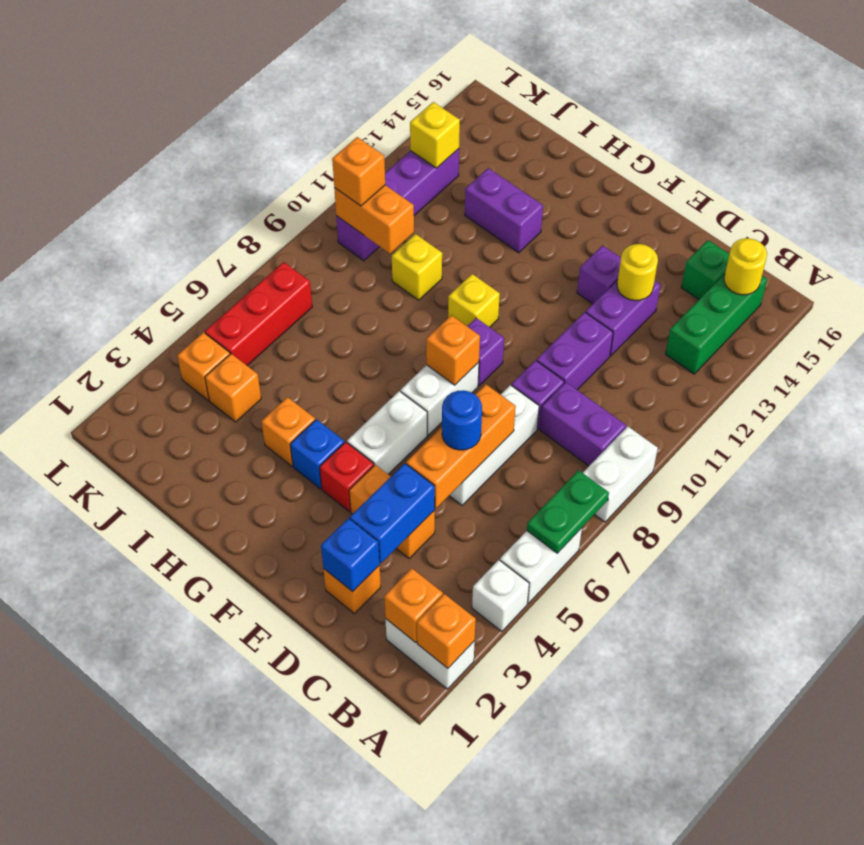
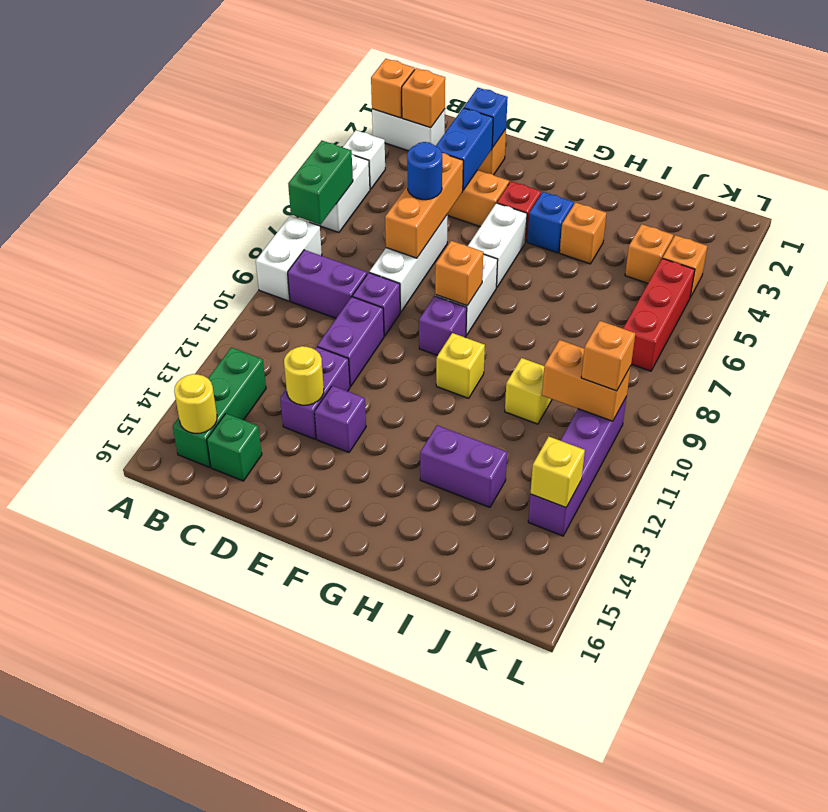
green 1x2 plate [527,470,609,553] -> green 1x2 brick [288,141,353,225]

